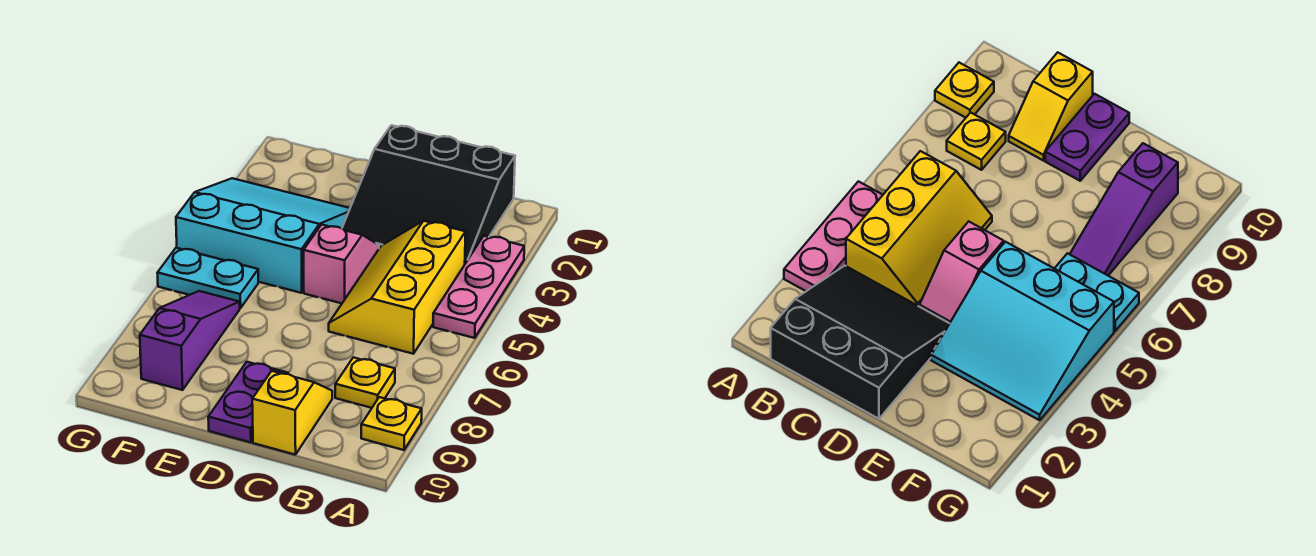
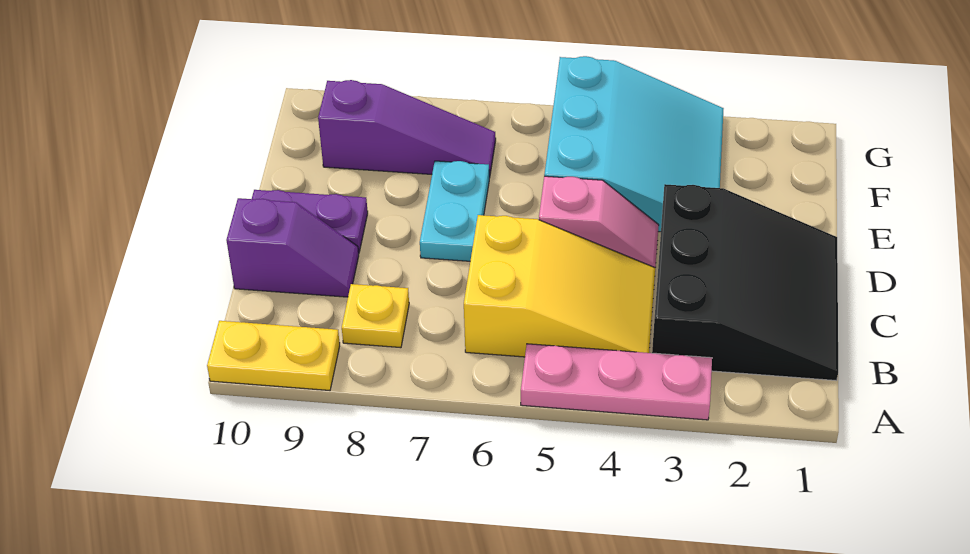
yellow 1x1 plate [361,397,422,450] -> yellow 1x2 plate [207,321,340,390]
black 3x3 slope [342,125,515,264] -> black 3x3 slope turned to [652,184,838,381]
yellow 2x3 slope [329,221,466,354] -> yellow 2x3 slope turned to [464,215,655,357]
yellow 1x2 slope [252,371,332,455] -> purple 1x2 slope [226,198,359,297]
cyan 1x2 plate [158,248,258,308] -> cyan 1x2 plate moved to [420,161,489,261]

